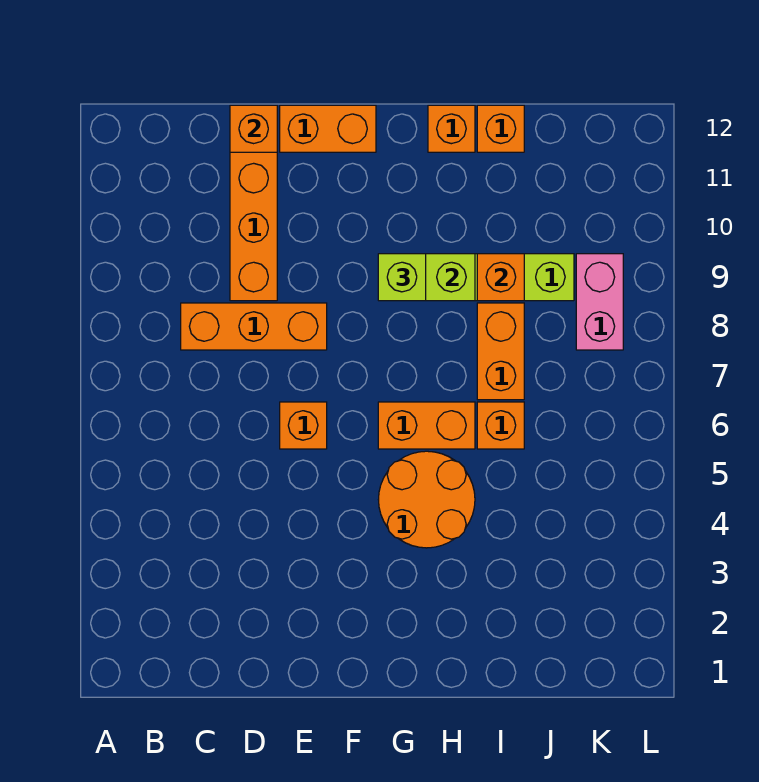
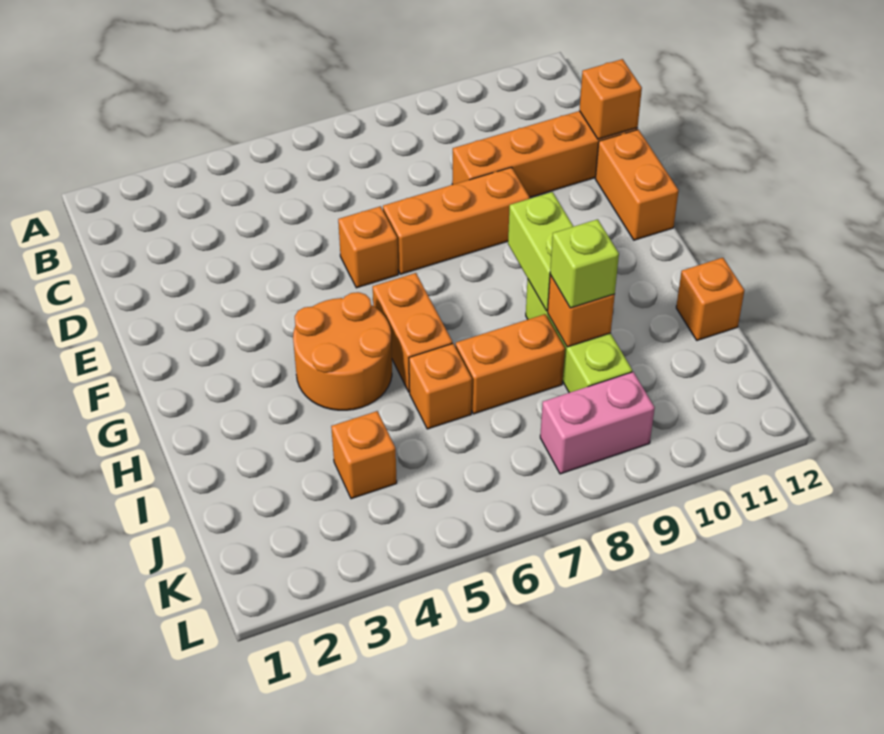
orange 1x3 brick [181,303,327,350] -> orange 1x3 brick turned to [383,167,530,274]
lime 1x1 brick [378,254,426,301] -> lime 1x1 brick moved to [550,219,619,308]
orange 1x1 brick [428,105,475,152] -> orange 1x1 brick moved to [331,411,397,499]

